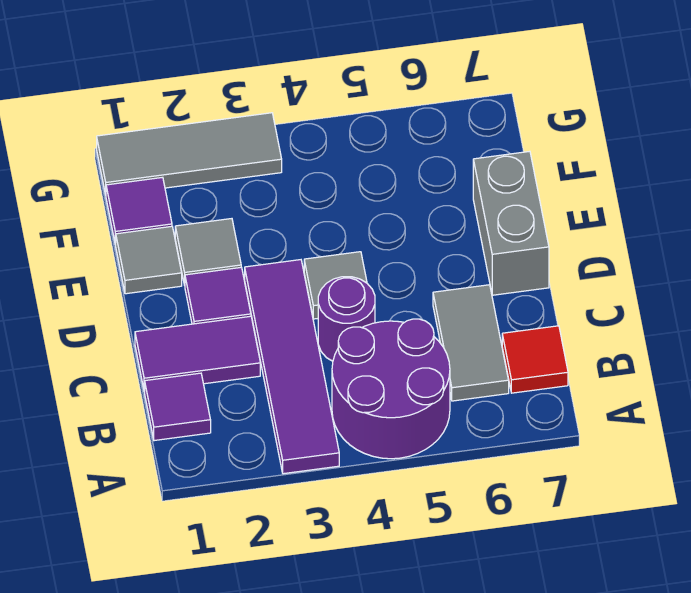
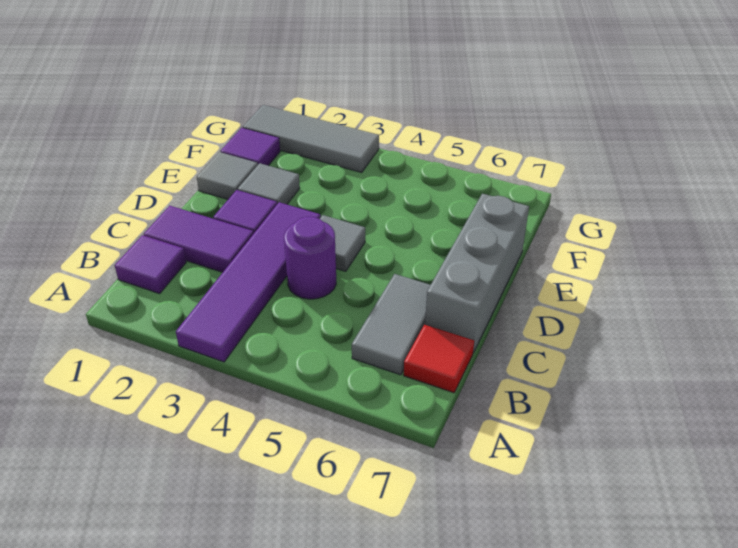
purple 2x2 round brick [332,319,450,459] -> none
grey 1x2 brick [473,151,549,295] -> grey 1x3 brick [425,194,529,353]

